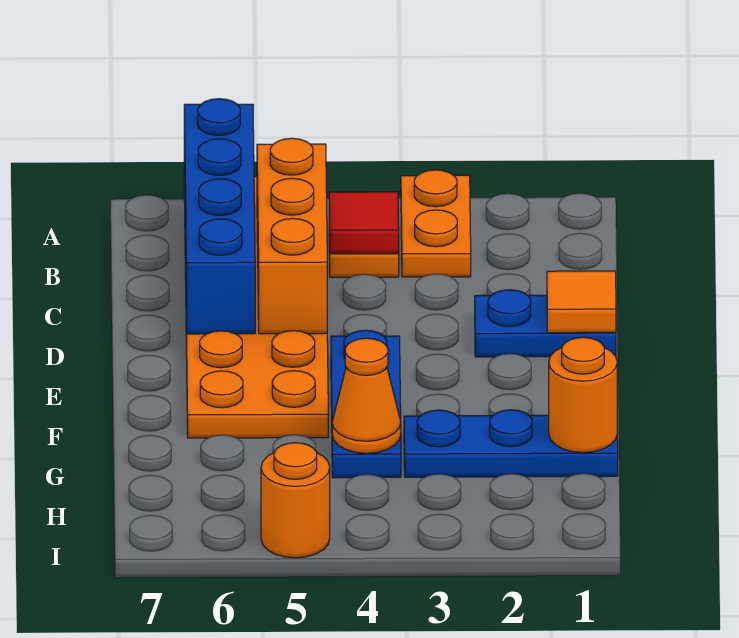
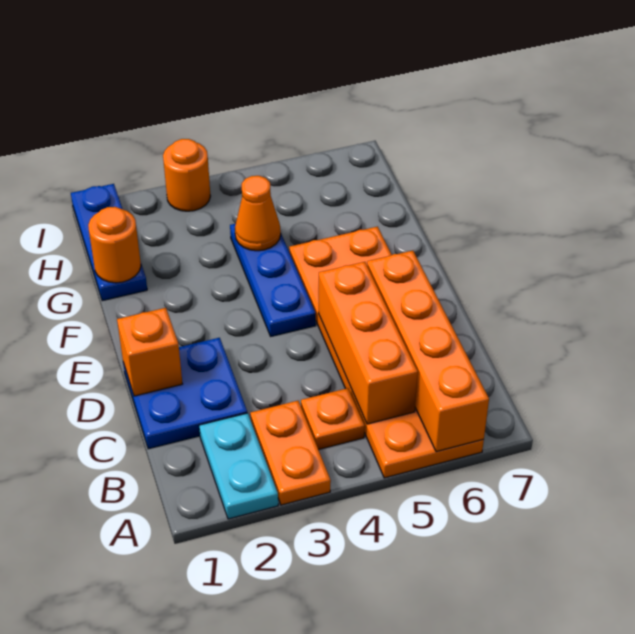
none -> cyan 1x2 plate [199,413,278,519]
blue 1x4 brick [184,99,255,334] -> orange 1x4 brick [367,251,489,452]
red 1x1 tile [329,192,399,253] -> none
blue 1x2 plate [475,290,616,357] -> blue 2x2 plate [123,338,247,449]
orange 1x1 tile [547,271,616,333] -> orange 1x1 brick [117,308,182,396]
blue 1x3 plate [404,410,618,477] -> blue 1x3 plate turned to [71,184,147,301]
orange 1x1 round brick [261,443,330,558] -> orange 1x1 round brick moved to [163,139,210,211]

